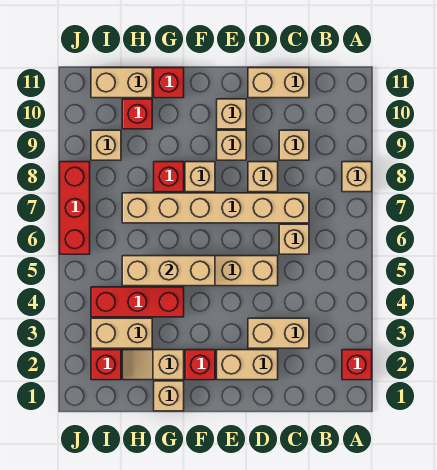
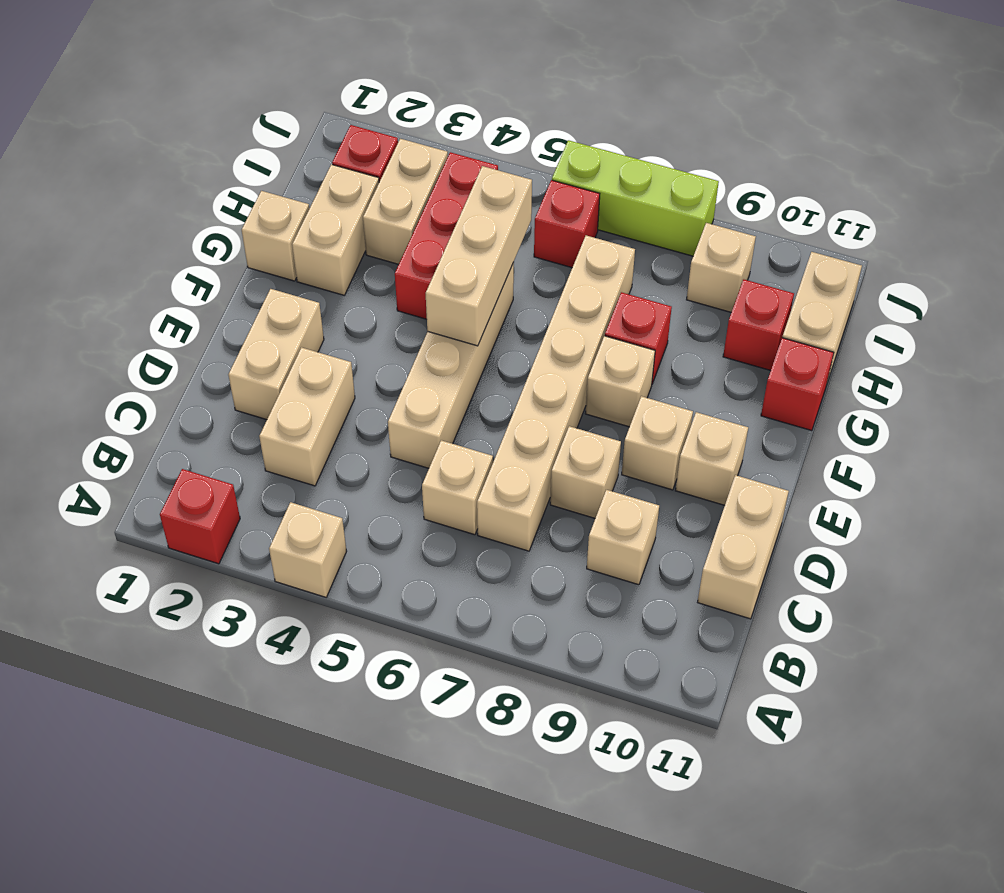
tan 1x1 brick [342,162,372,192] -> tan 1x1 brick moved to [269,502,347,597]
red 1x1 brick [185,350,215,380] -> red 1x1 brick moved to [534,180,600,268]
tan 1x2 slope [122,350,184,380] -> tan 1x2 brick [292,164,379,295]
red 1x3 brick [60,162,90,254] -> lime 1x3 brick [552,140,719,256]

